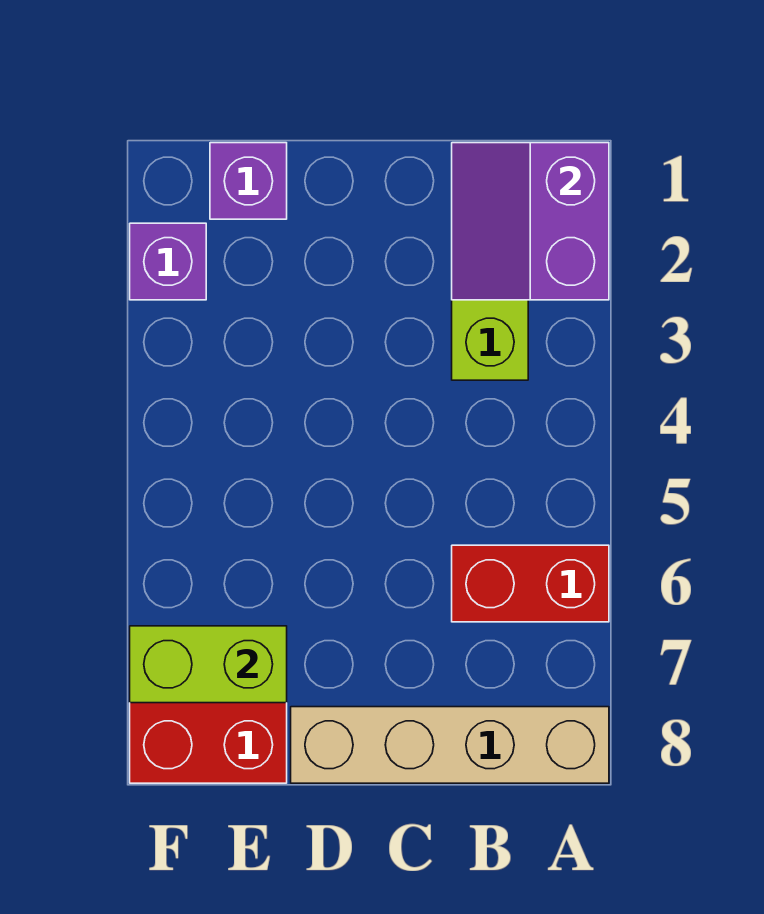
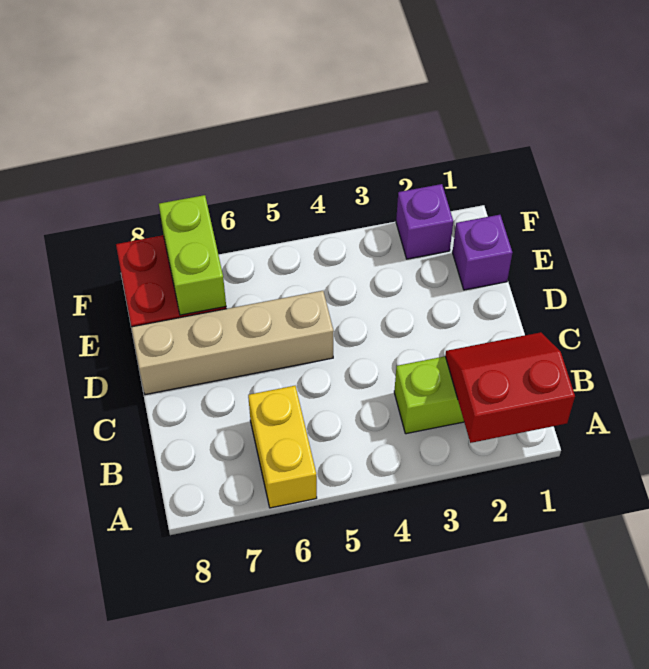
purple 2x2 slope [452,143,609,300] -> red 2x2 slope [445,332,575,443]
red 1x2 brick [452,545,609,622] -> yellow 1x2 brick [248,386,317,508]
tan 1x4 brick [291,707,609,783] -> tan 1x4 brick turned to [131,291,334,395]

